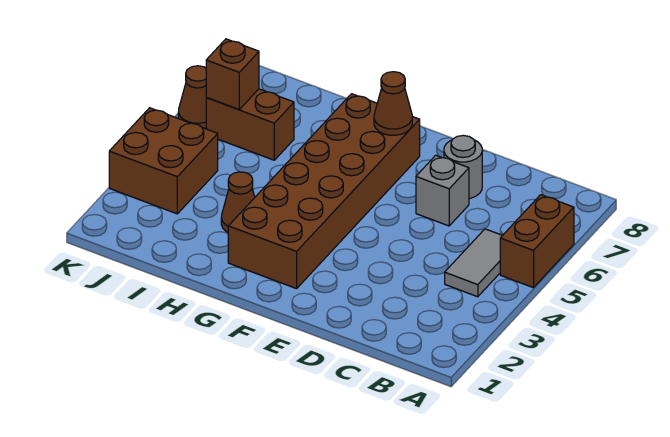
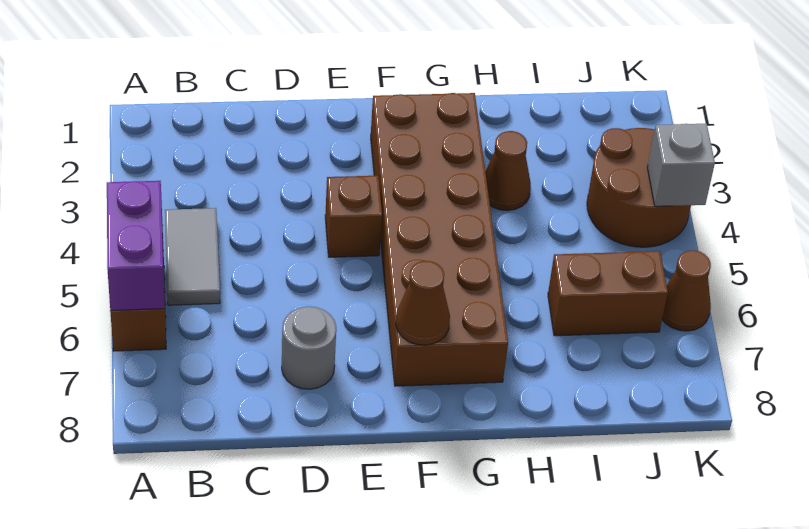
none -> purple 1x2 brick [107,181,165,311]
grey 1x1 brick [416,155,469,226] -> grey 1x1 brick moved to [647,124,715,206]
brown 2x2 brick [109,108,218,214] -> brown 2x2 round brick [587,128,691,247]
brown 1x1 brick [206,39,259,109] -> brown 1x1 brick moved to [325,176,382,257]

